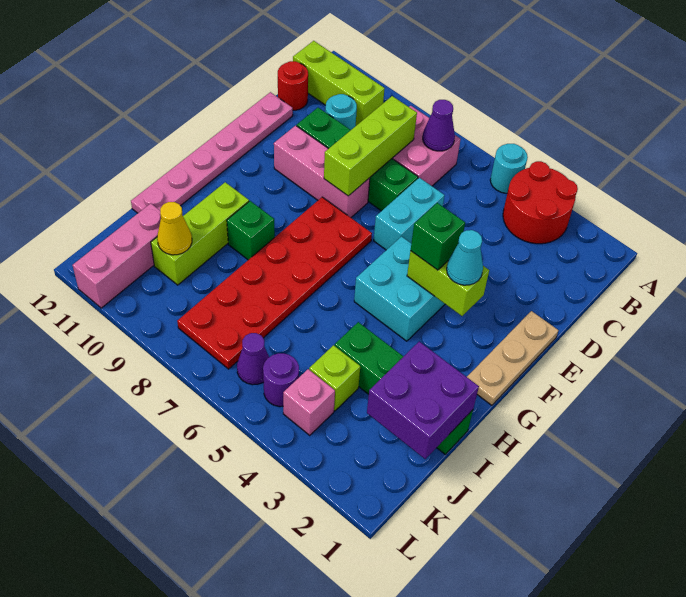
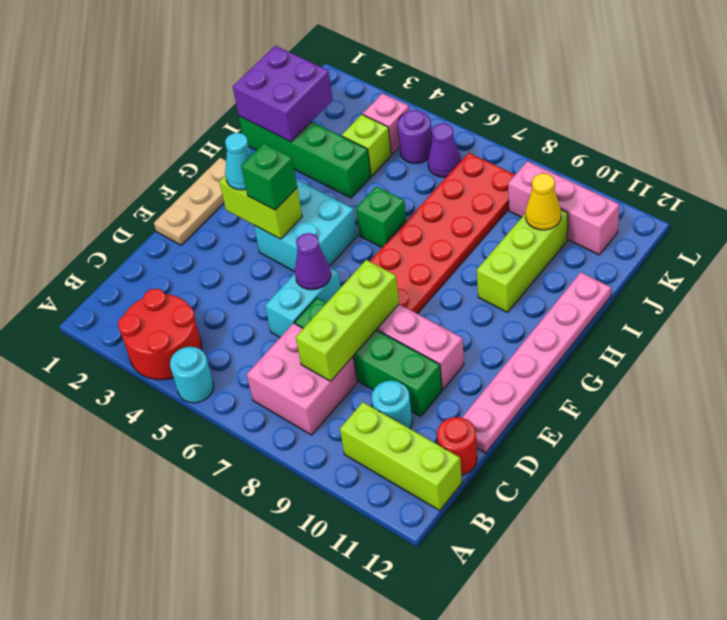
purple 1x1 cone [423,100,455,151] -> purple 1x1 cone moved to [295,233,331,290]
green 1x1 brick [227,201,275,260] -> green 1x1 brick moved to [356,186,406,247]
pink 1x3 brick [73,203,161,308] -> pink 1x3 brick turned to [508,161,619,255]

